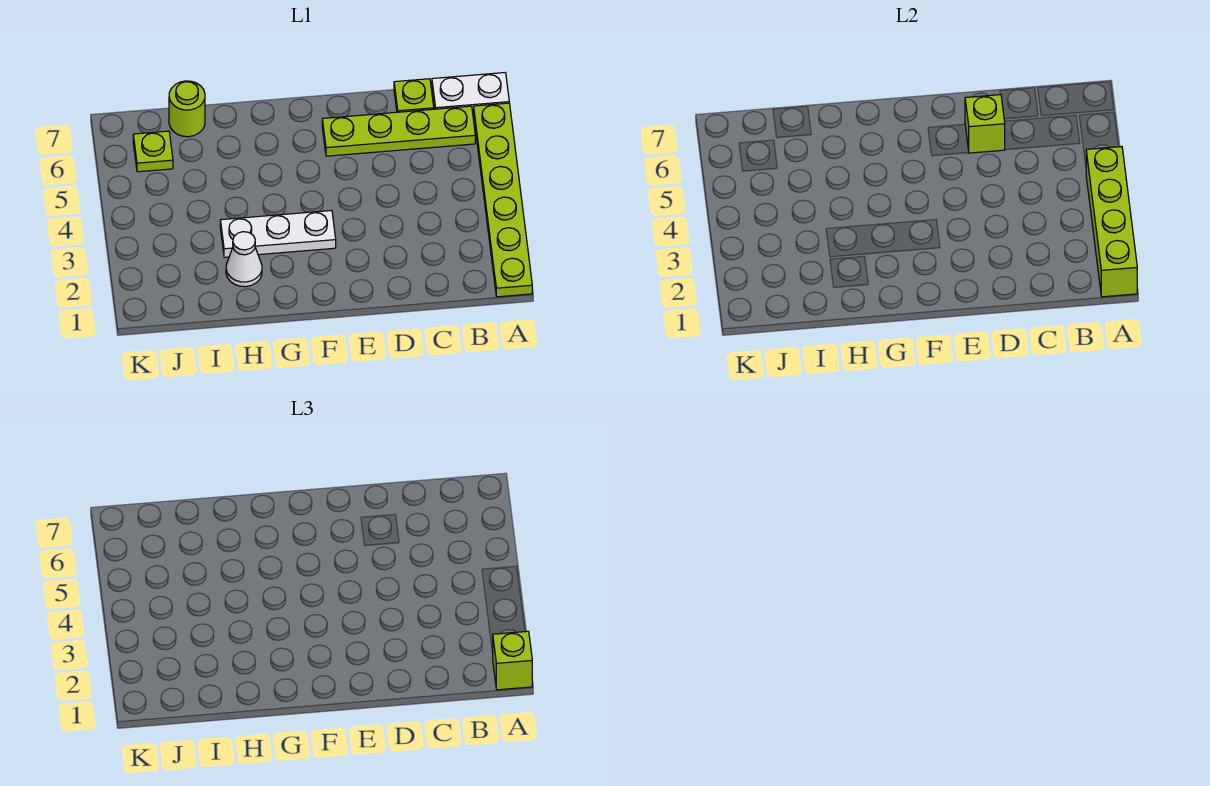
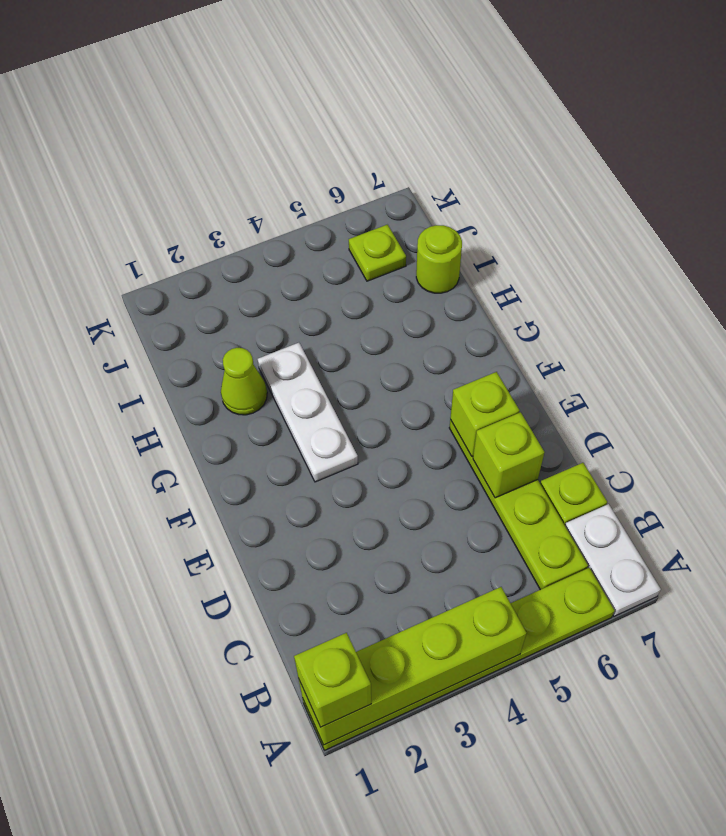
none -> lime 1x1 brick [450,372,519,457]
white 1x1 cone [226,232,262,287] -> lime 1x1 cone [221,348,267,415]

